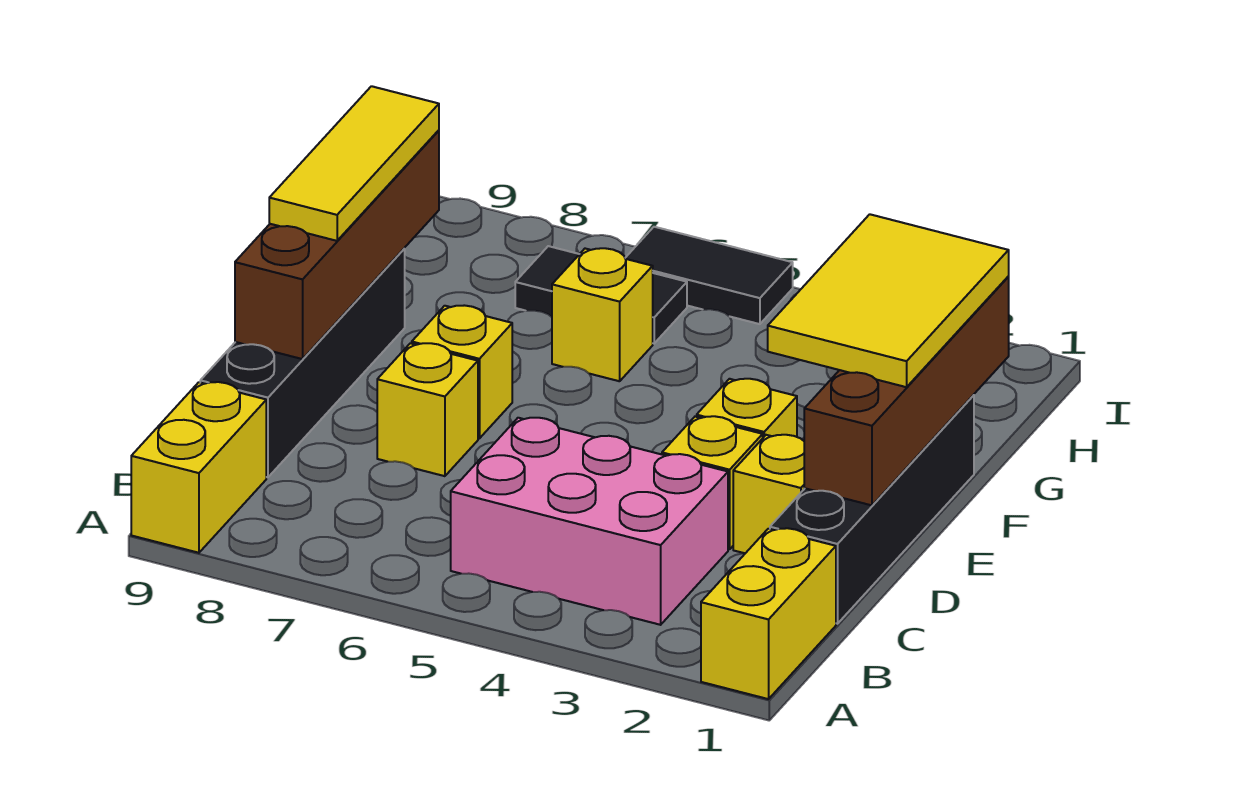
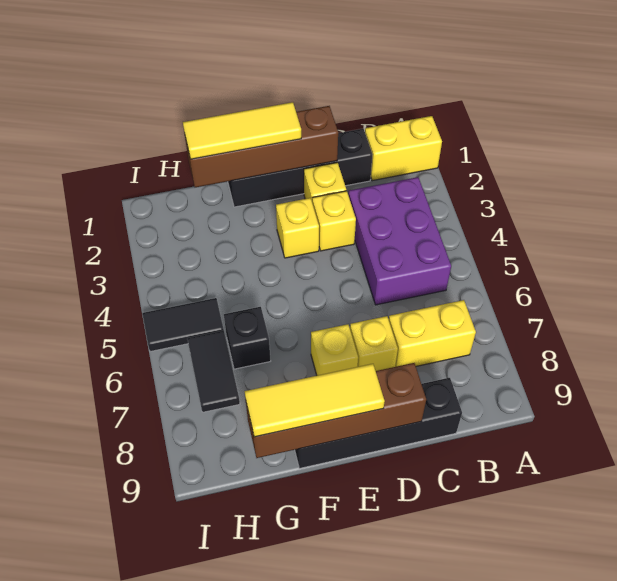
yellow 1x2 brick [131,382,266,553] -> yellow 1x2 brick moved to [389,300,476,367]
pink 2x3 brick [451,418,728,625] -> purple 2x3 brick [348,177,451,305]
yellow 2x3 tile [768,214,1009,387] -> yellow 1x3 tile [183,102,301,159]
yellow 1x1 brick [552,248,653,381] -> black 1x1 brick [224,307,271,369]
black 1x2 tile [625,227,793,324] -> black 1x2 tile turned to [142,298,224,352]

